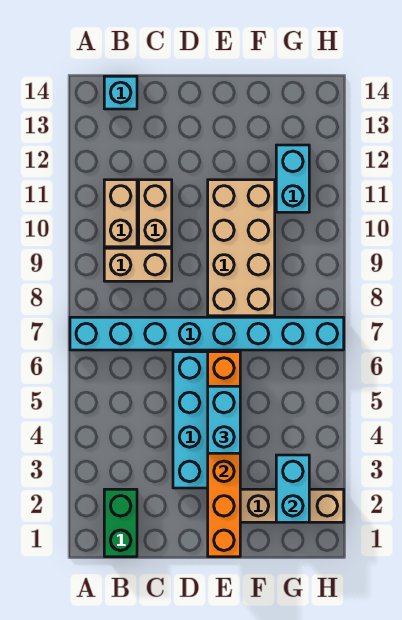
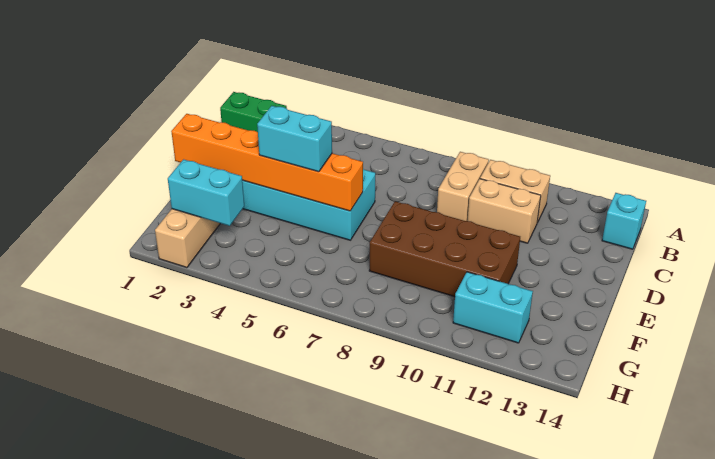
cyan 1x8 brick [70,317,344,350] -> none
tan 2x4 brick [208,180,275,316] -> brown 2x4 brick [369,201,520,297]

